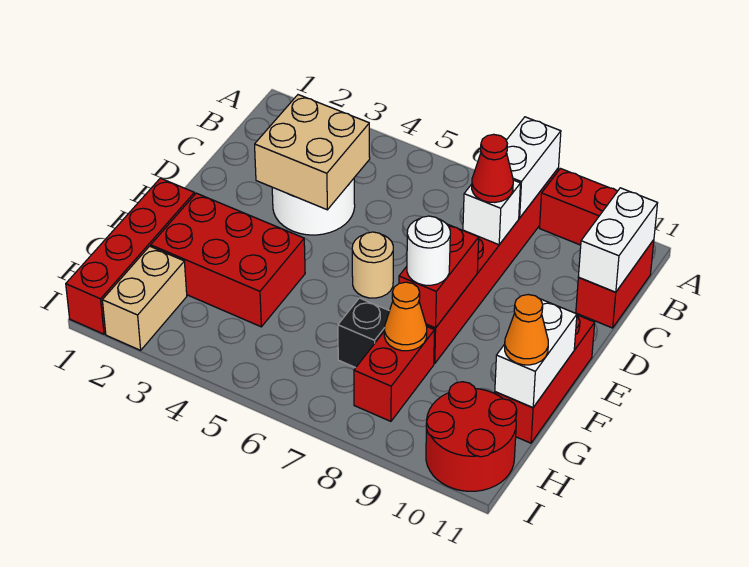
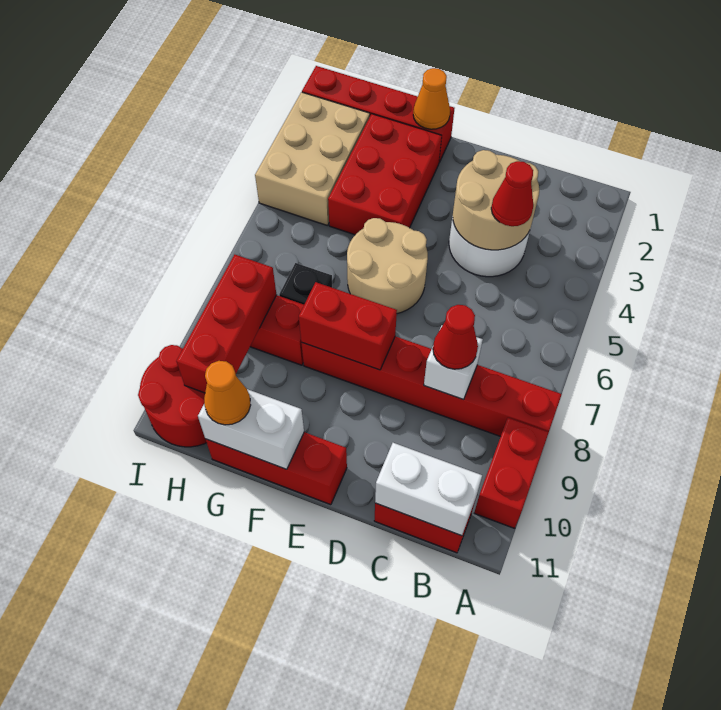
white 1x2 brick [506,117,561,218] -> none
tan 2x2 brick [255,95,370,210] -> tan 2x2 round brick [453,150,539,250]
none -> red 1x1 cone [491,161,533,226]
tan 1x1 round brick [352,232,393,298] -> tan 2x2 round brick [347,218,428,314]
white 1x1 round brick [407,216,450,285] -> none
orange 1x1 cone [384,282,427,351] -> orange 1x1 cone moved to [413,68,450,129]
tan 1x2 brick [102,246,187,350] -> tan 2x3 brick [255,92,370,226]
none -> red 1x3 brick [176,255,276,393]

